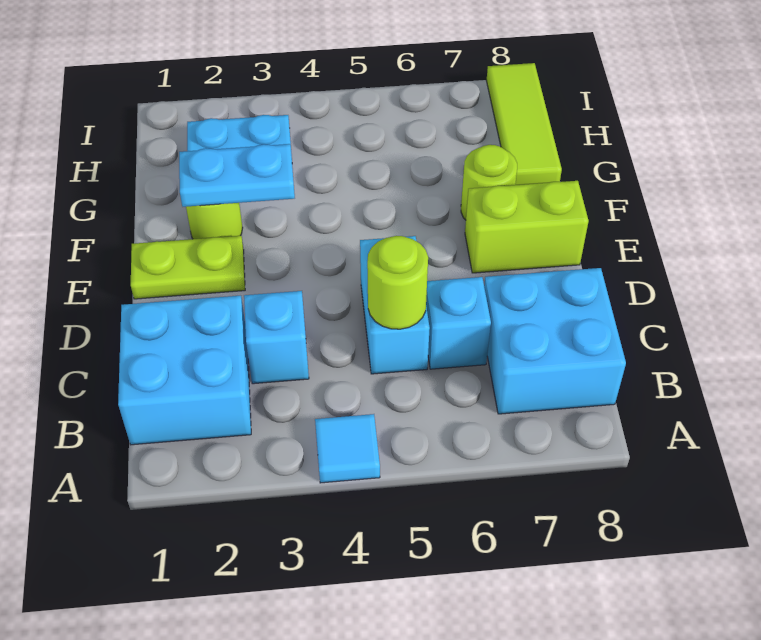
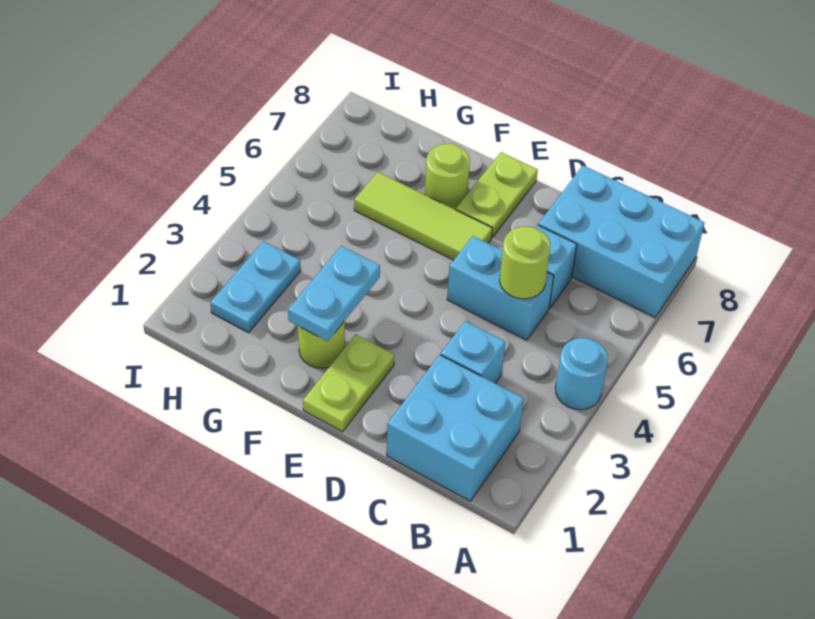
cyan 1x1 tile [315,414,380,483] -> cyan 1x1 round brick [556,338,608,410]
cyan 2x2 brick [484,268,626,414] -> cyan 2x3 brick [539,166,704,317]
lime 1x2 brick [465,181,589,273] -> lime 1x2 plate [456,152,538,238]
lime 1x3 tile [486,63,562,185] -> lime 1x3 tile moved to [354,172,492,260]

